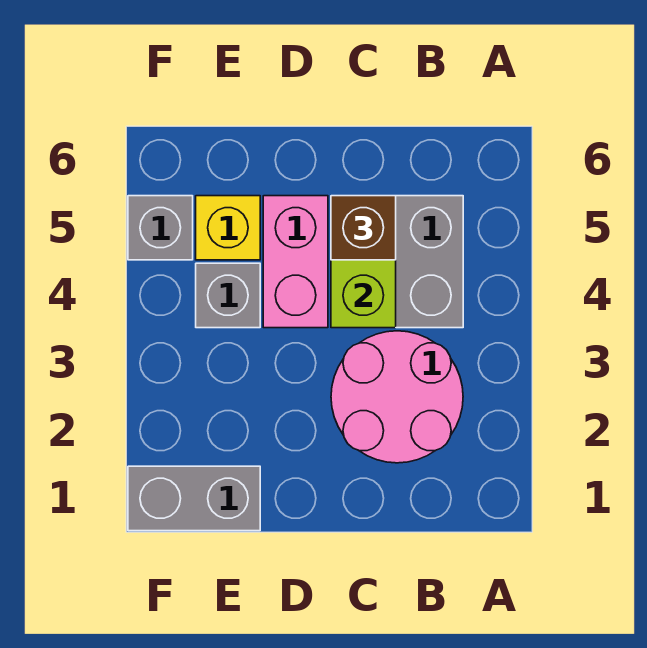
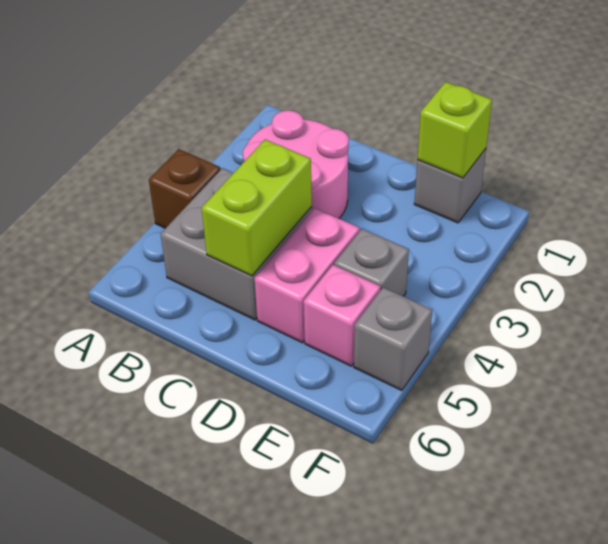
brown 1x1 brick [331,196,396,260] -> brown 1x1 brick moved to [149,149,221,228]
grey 1x2 brick [128,466,260,531] -> grey 1x1 brick [414,149,486,223]
none -> lime 1x1 brick [417,82,492,178]
yellow 1x1 brick [196,196,260,260] -> pink 1x1 brick [304,265,381,366]

